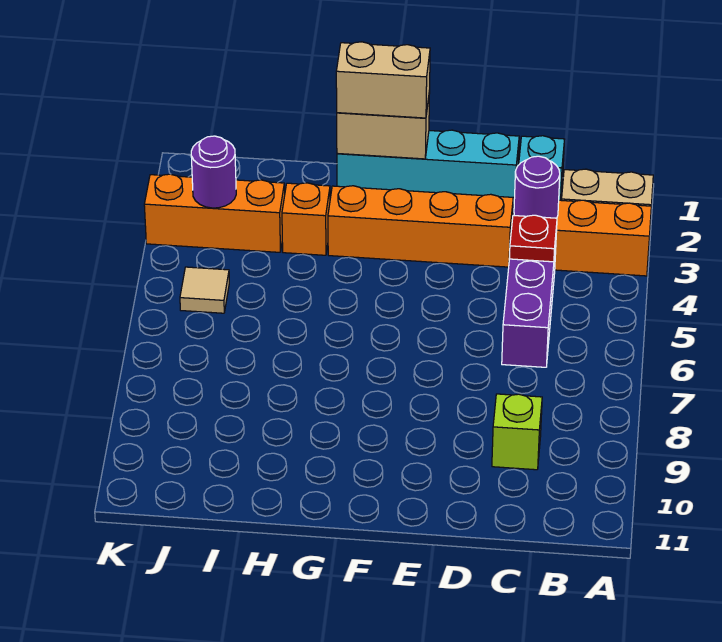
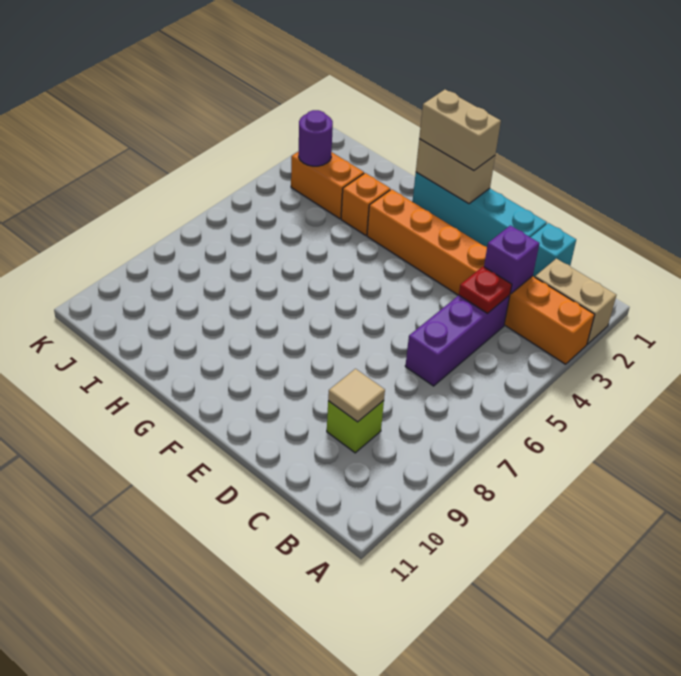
purple 1x1 round brick [514,156,560,218] -> purple 1x1 brick [484,225,539,294]
orange 1x3 brick [144,174,285,252] -> orange 1x2 brick [291,151,364,219]
tan 1x1 tile [180,267,229,313] -> tan 1x1 tile moved to [328,369,385,422]

